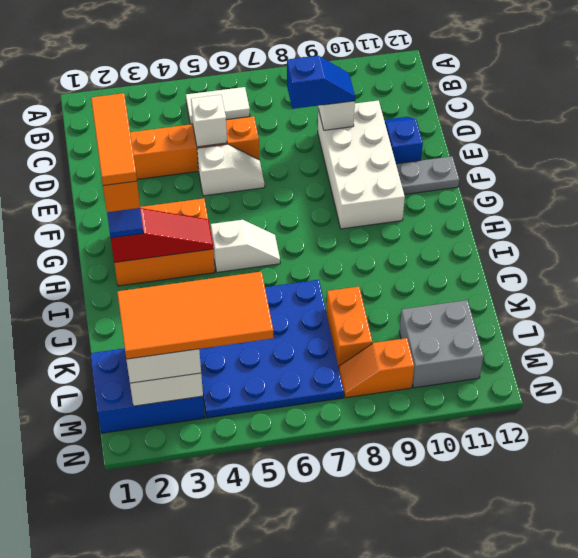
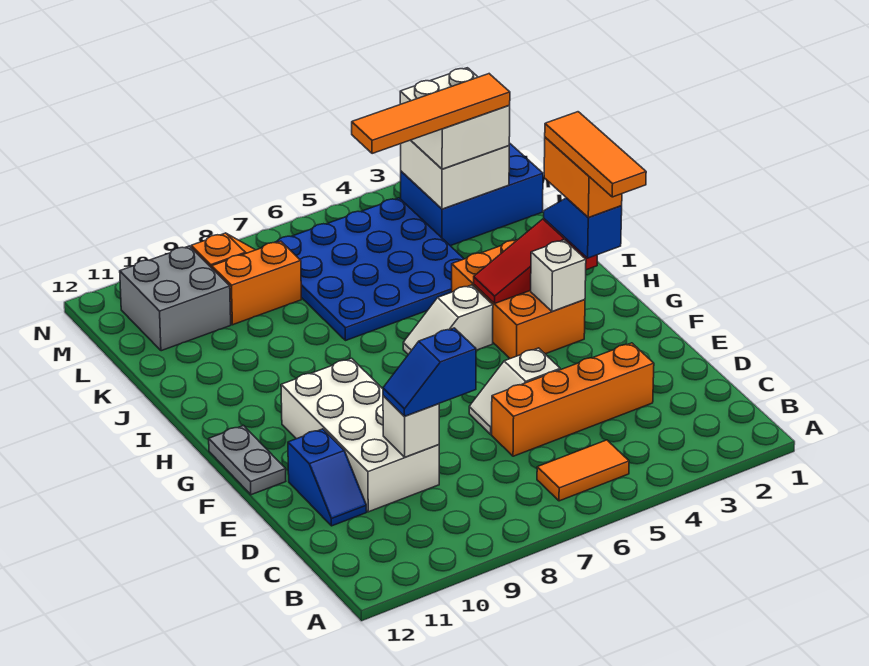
white 1x2 tile [186,87,250,124] -> orange 1x2 tile [537,440,629,501]
white 1x1 brick [191,95,227,147] -> white 1x1 brick moved to [531,240,586,311]
grey 1x2 plate [396,156,459,194] -> grey 1x2 plate turned to [209,425,286,495]
orange 2x3 brick [114,198,215,286] -> orange 2x3 brick turned to [452,240,585,359]
orange 1x2 brick [326,287,372,367] -> orange 1x2 brick turned to [212,241,301,325]
orange 2x4 tile [117,272,274,359] -> orange 1x4 tile [352,74,510,154]

